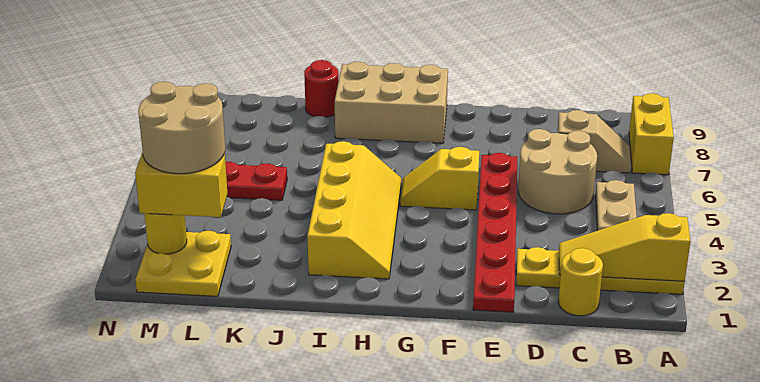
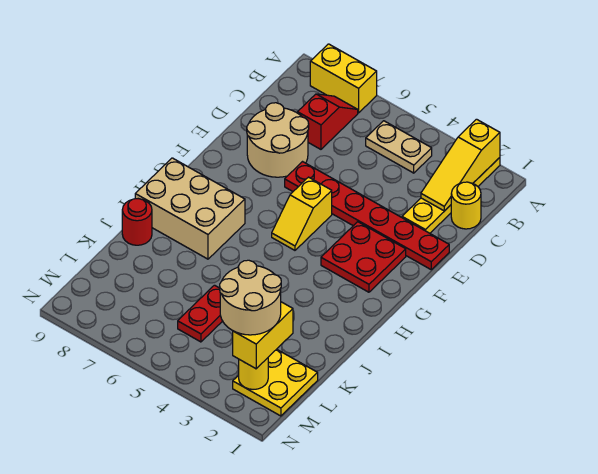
tan 1x2 slope [557,110,631,173] -> red 1x2 slope [298,94,358,149]
tan 2x2 round brick [518,129,597,214] -> tan 2x2 round brick moved to [247,103,309,177]
none -> red 2x2 plate [321,222,406,292]
tan 2x3 brick [335,62,448,143] -> tan 2x3 brick turned to [135,158,245,259]
yellow 2x4 slope [307,141,401,279] -> none

